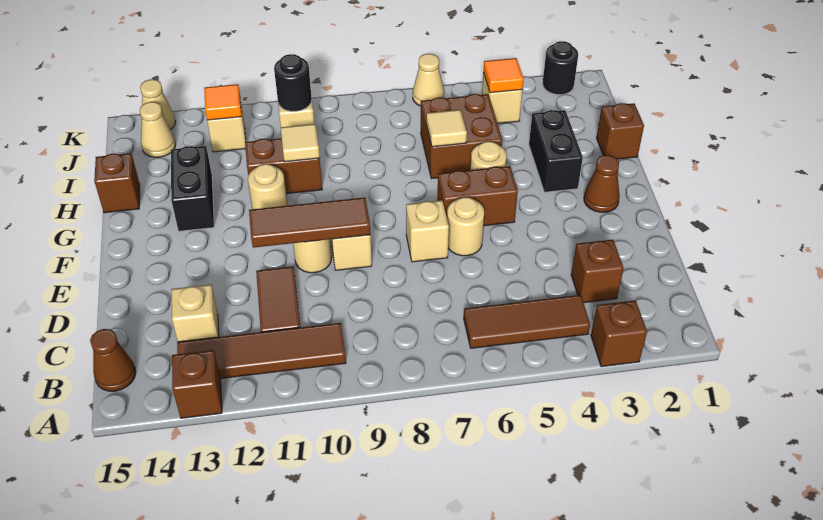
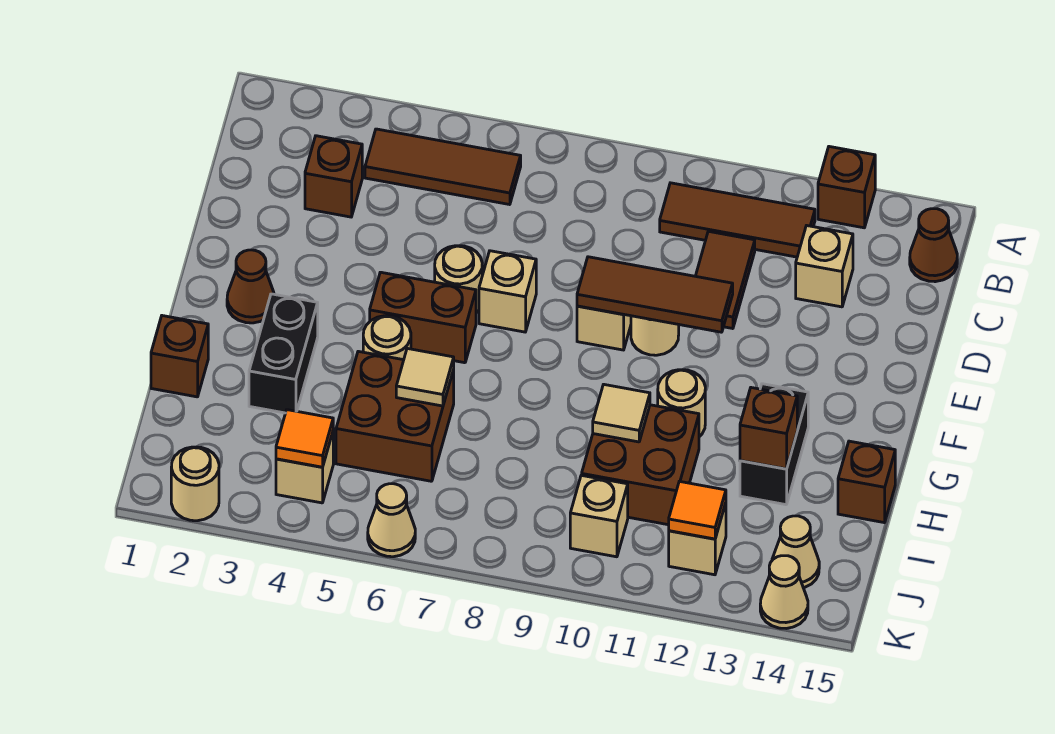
brown 1x1 brick [591,300,647,367] -> brown 1x1 brick moved to [740,388,797,469]
brown 1x4 tile [177,323,346,379] -> brown 1x3 tile [660,183,815,257]
brown 1x2 brick [245,138,322,194] -> brown 2x2 brick [582,405,699,525]
black 1x1 round brick [274,54,312,111] -> none
black 1x1 round brick [543,41,578,95] -> tan 1x1 round brick [171,447,219,521]

